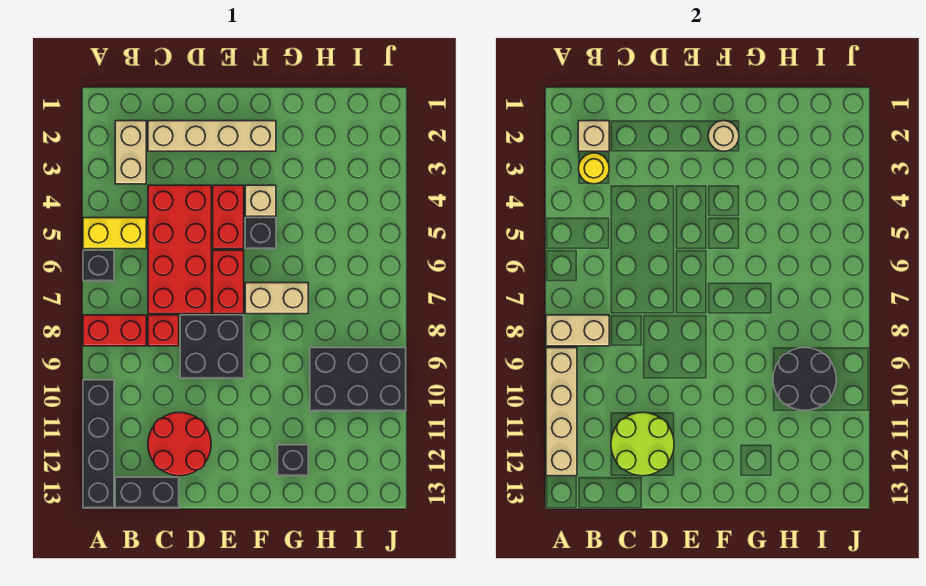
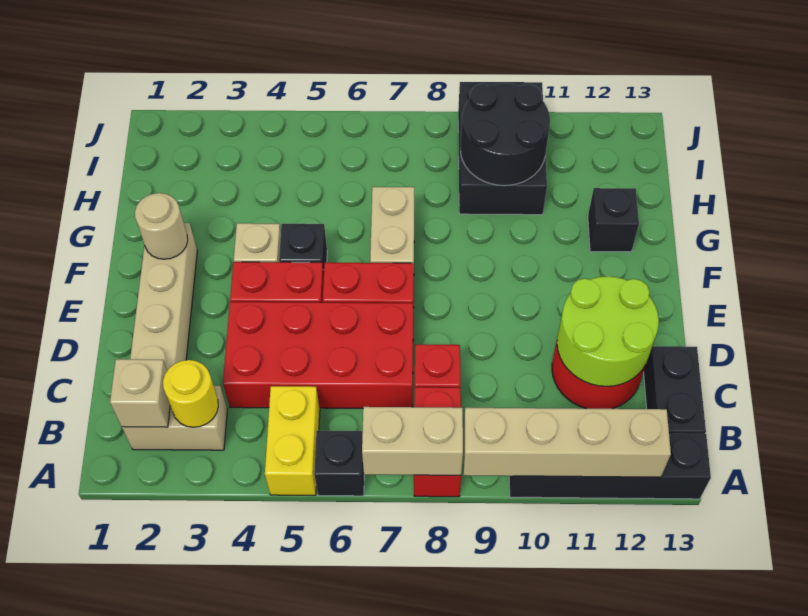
tan 1x2 brick [546,315,609,346] -> tan 1x2 brick turned to [362,407,463,475]
black 2x2 brick [180,315,244,378] -> none

